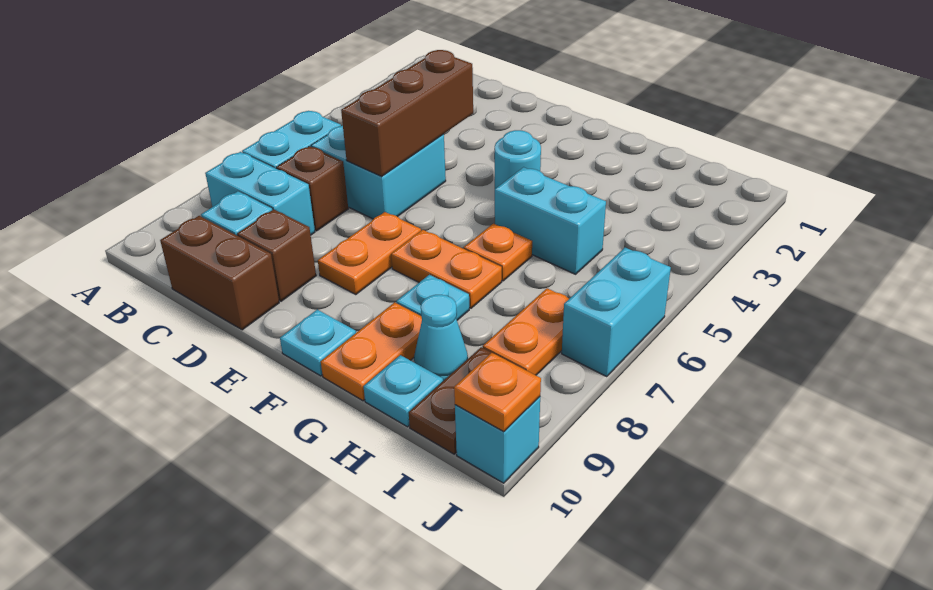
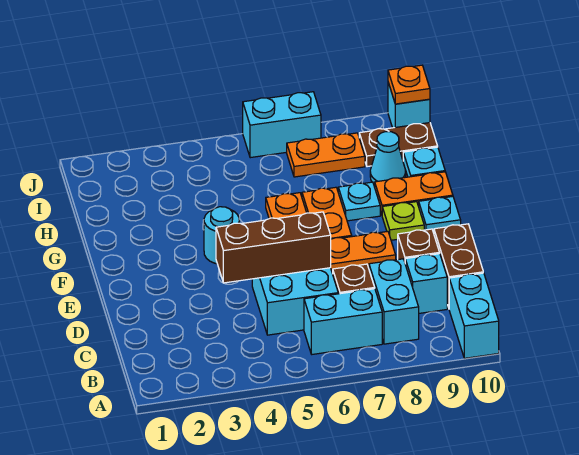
none -> lime 1x1 plate [382,202,424,240]
cyan 1x2 brick [495,167,606,274] -> cyan 1x2 brick moved to [449,273,499,358]

